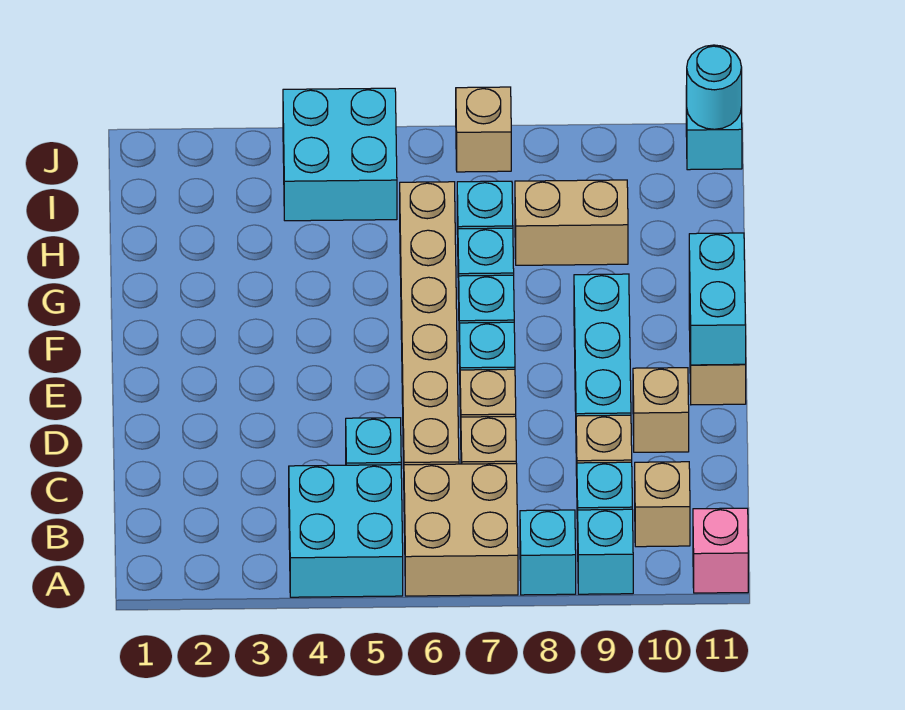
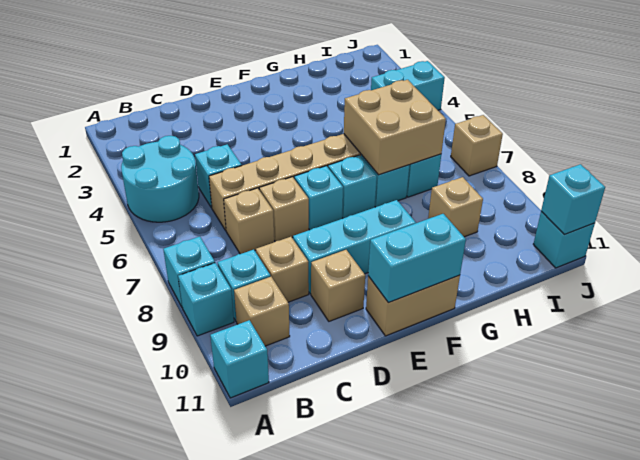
cyan 2x2 brick [289,465,403,597] -> cyan 2x2 round brick [121,136,199,222]
tan 2x2 brick [404,464,518,596] -> tan 2x2 brick moved to [344,80,446,175]
pink 1x1 brick [693,508,748,593] -> cyan 1x1 brick [210,320,269,398]
tan 1x2 brick [515,180,628,265] -> tan 1x1 brick [428,177,483,237]
cyan 2x2 brick [283,88,397,221] -> cyan 1x2 brick [371,61,445,110]
cyan 1x1 round brick [686,45,742,129] -> cyan 1x1 brick [541,164,605,234]

